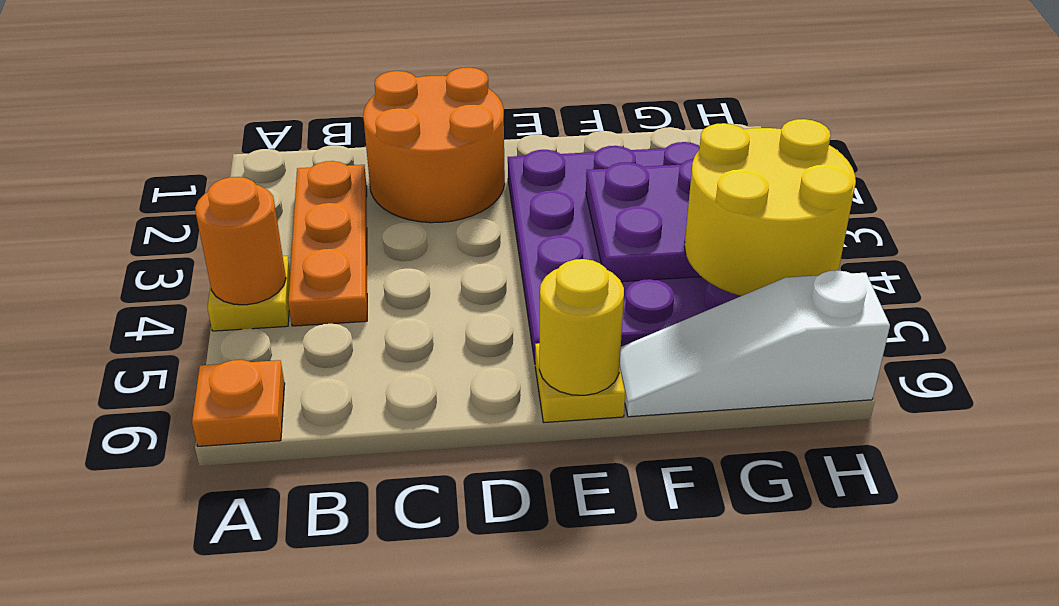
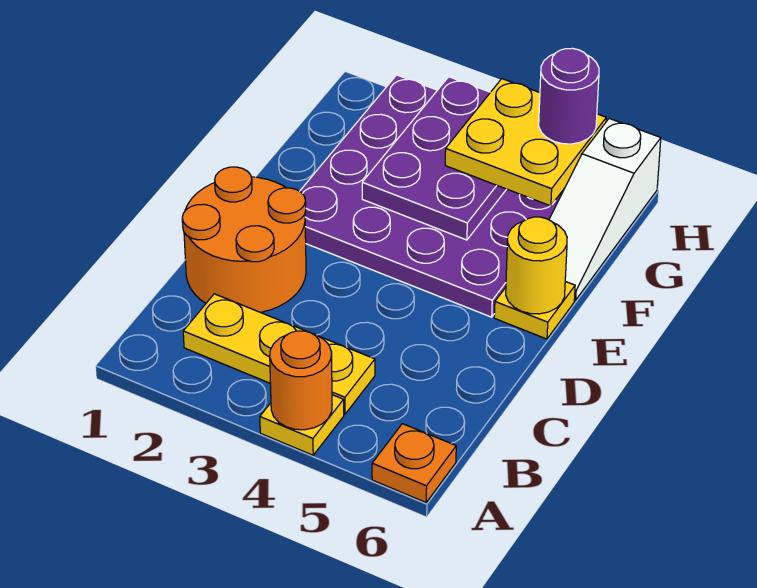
orange 1x3 plate [288,161,367,326] -> yellow 1x3 plate [183,294,375,414]
yellow 2x2 round brick [684,119,856,296] -> yellow 2x2 plate [445,79,606,206]
none -> purple 1x1 round brick [539,48,599,144]

